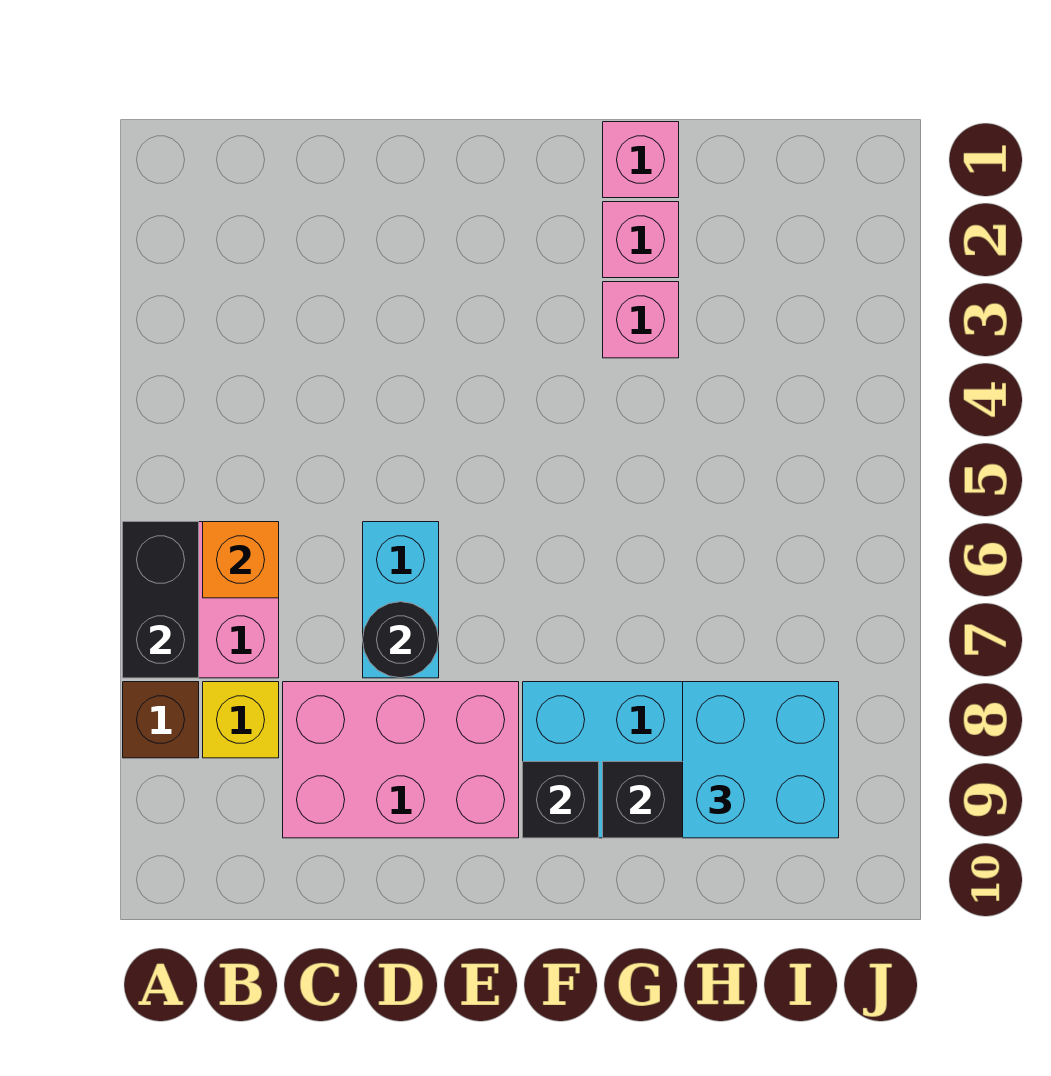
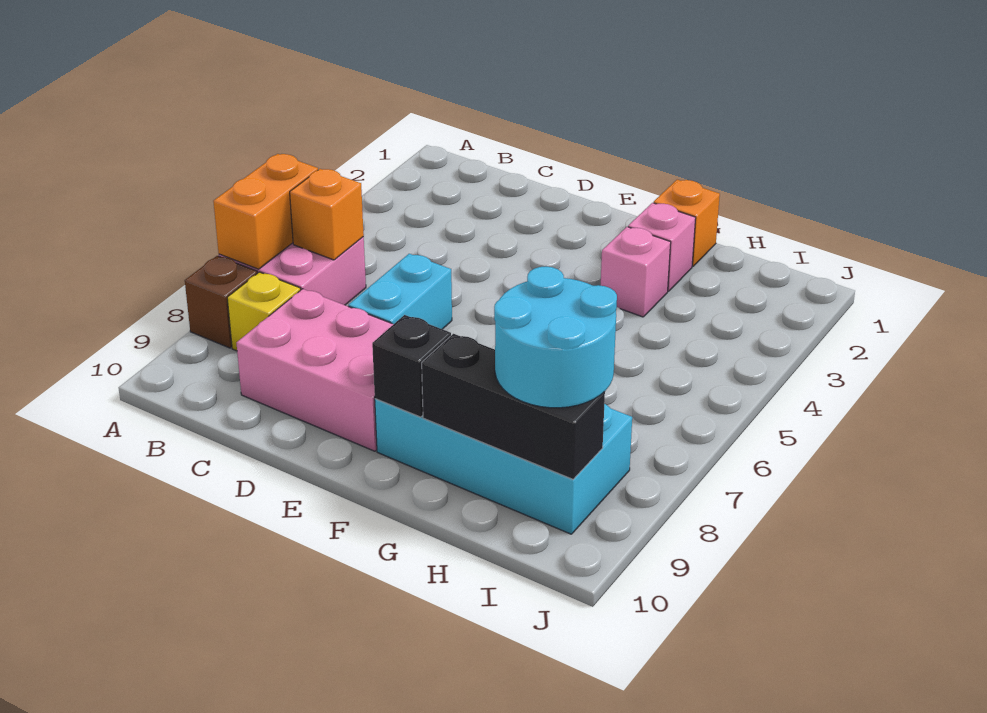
black 1x2 brick [123,522,199,678] -> orange 1x2 brick [213,154,318,269]
black 1x1 round brick [363,602,439,678] -> none
pink 1x1 brick [603,122,679,198] -> orange 1x1 brick [654,180,720,266]
cyan 2x2 brick [683,682,839,838] -> cyan 2x2 round brick [494,267,617,408]

